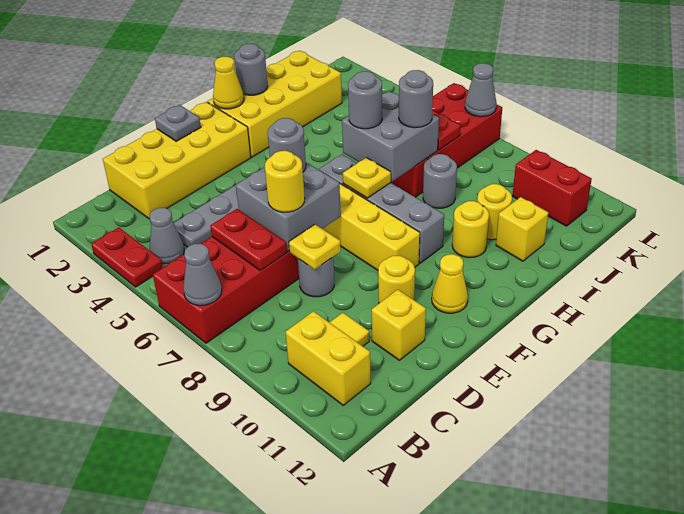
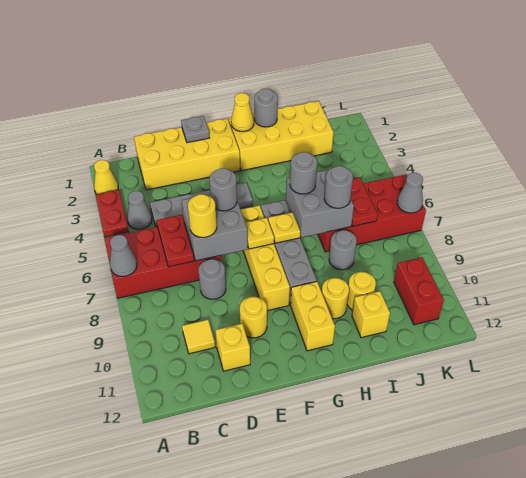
yellow 1x2 brick [286,311,371,405] -> yellow 1x2 brick moved to [291,282,335,351]
yellow 1x1 plate [289,224,341,269] -> yellow 1x1 plate moved to [245,218,274,249]
yellow 1x1 cone [432,254,468,313] -> yellow 1x1 cone moved to [94,160,118,194]

